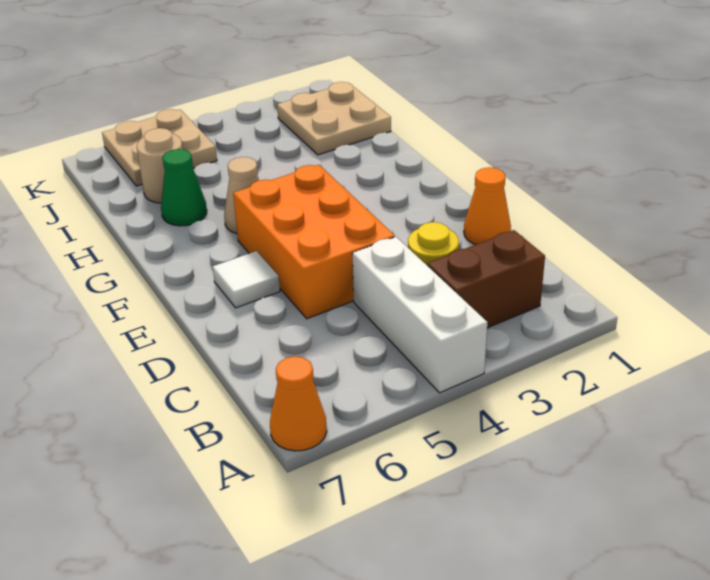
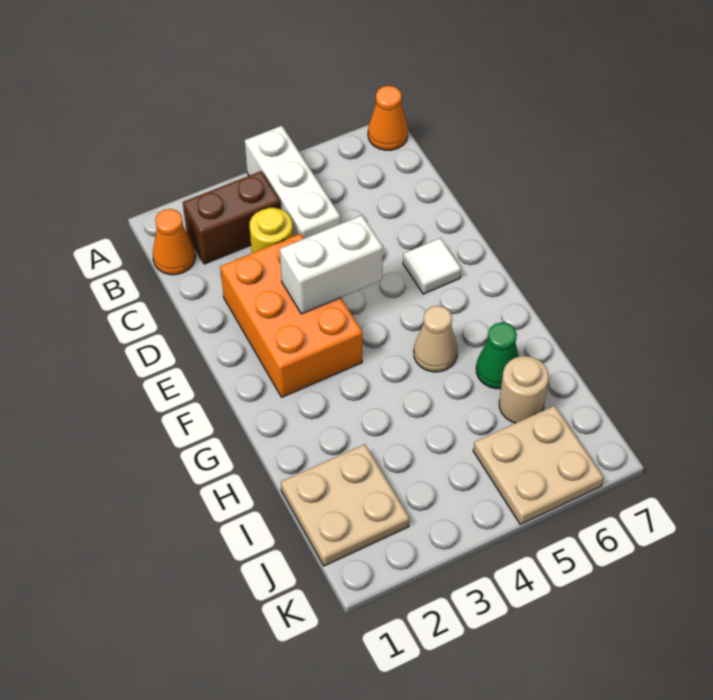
orange 1x1 cone [464,167,511,245] -> orange 1x1 cone moved to [153,209,195,275]
orange 2x3 brick [233,165,395,319] -> orange 2x3 brick moved to [220,234,362,397]
none -> white 1x2 brick [280,215,383,314]

